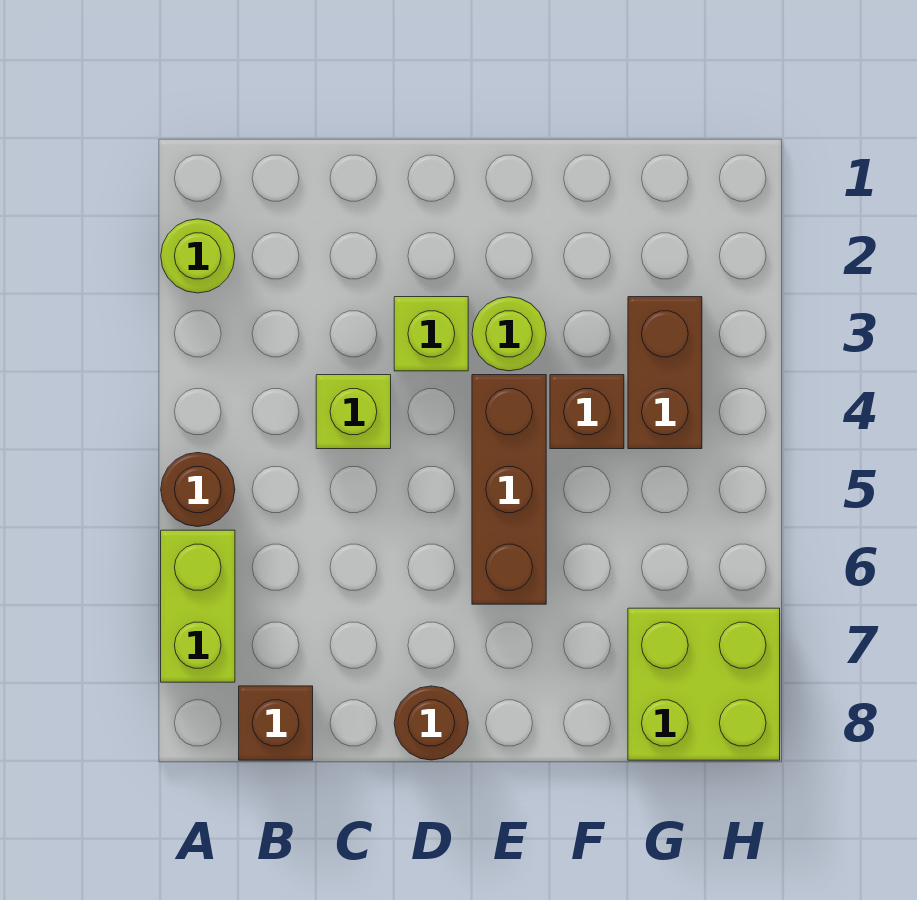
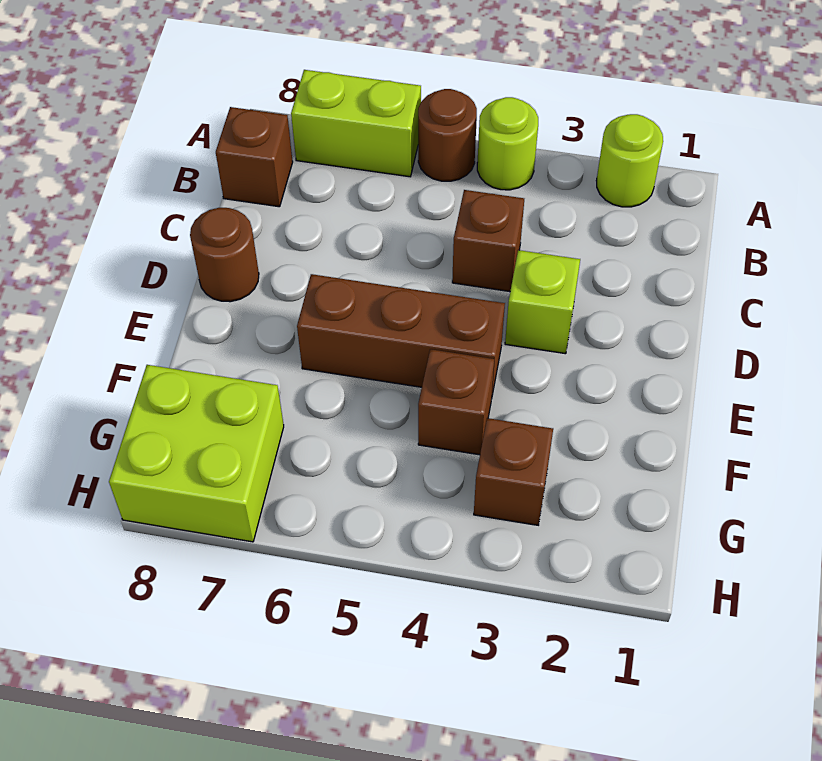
lime 1x1 brick [316,375,391,449] -> brown 1x1 brick [452,190,524,292]
lime 1x1 round brick [472,297,546,371] -> lime 1x1 round brick moved to [477,97,538,190]
brown 1x2 brick [628,297,702,449] -> brown 1x1 brick [474,418,553,525]

